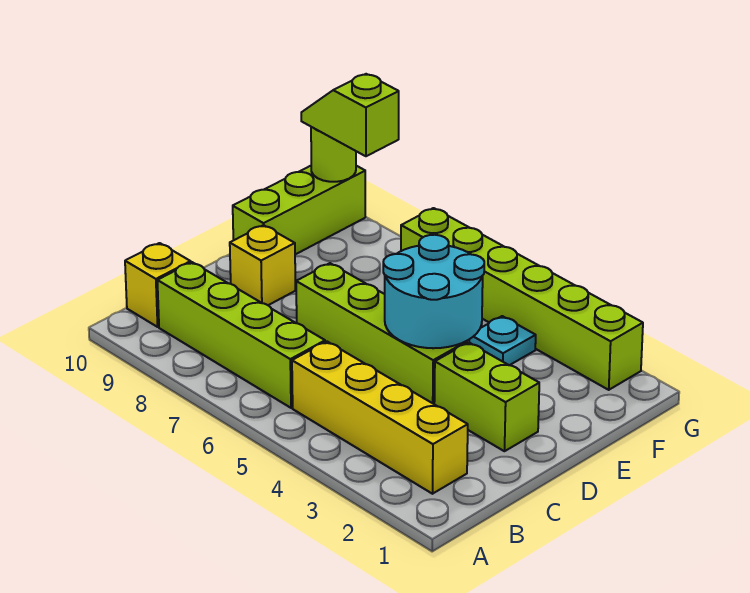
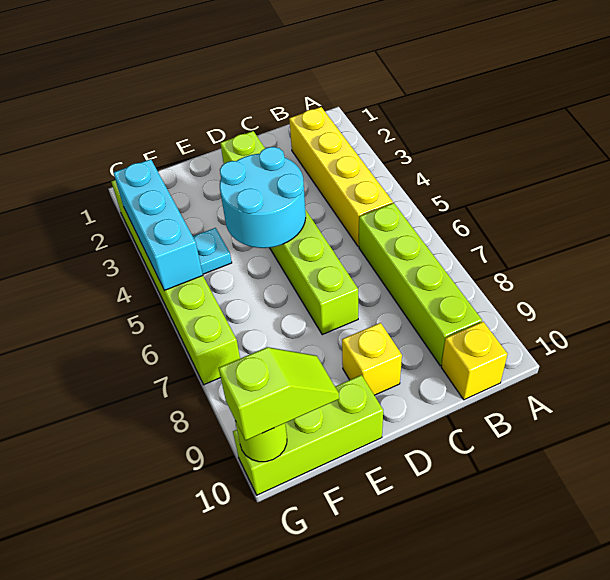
none -> cyan 1x3 brick [113,159,203,291]
lime 1x2 slope [301,74,399,156] -> lime 1x2 slope turned to [219,347,339,440]

